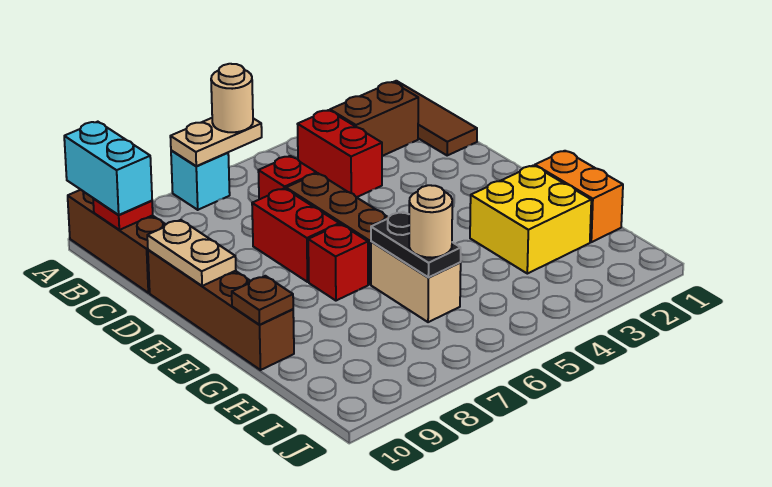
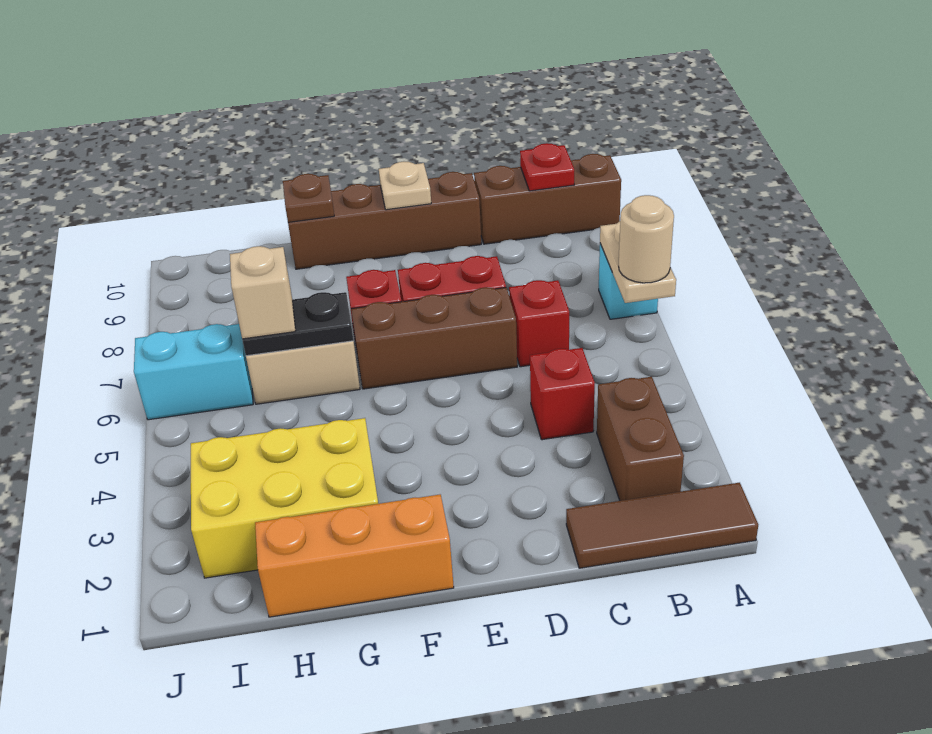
cyan 1x2 brick [64,122,152,215] -> cyan 1x2 brick moved to [134,324,253,420]
red 1x2 brick [298,110,382,197] -> red 1x1 brick [530,348,595,440]
tan 1x2 plate [147,220,236,286] -> tan 1x1 plate [379,162,431,210]
orange 1x2 brick [535,151,623,242] -> orange 1x3 brick [255,495,454,617]
yellow 2x2 brick [470,165,591,274] -> yellow 2x3 brick [191,418,378,578]
tan 1x1 round brick [409,185,452,258] -> tan 1x1 brick [230,246,295,339]

